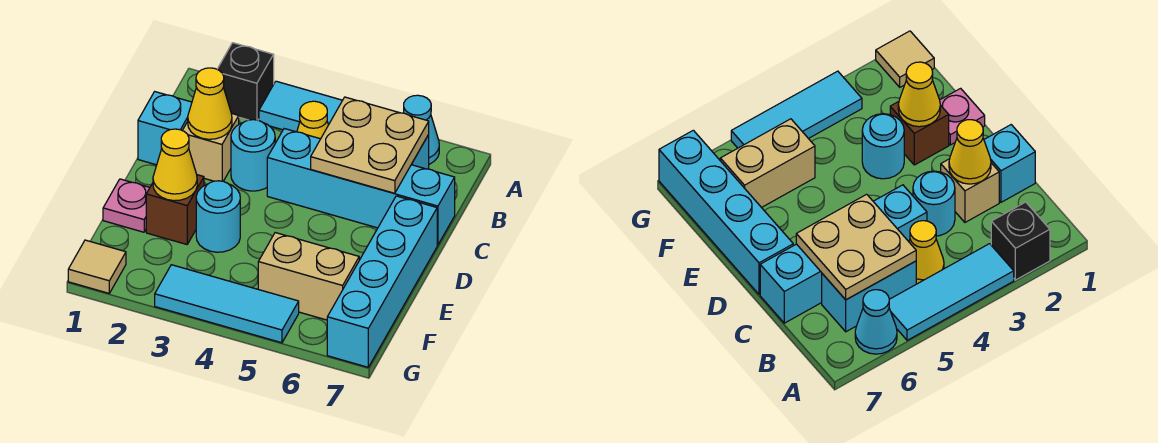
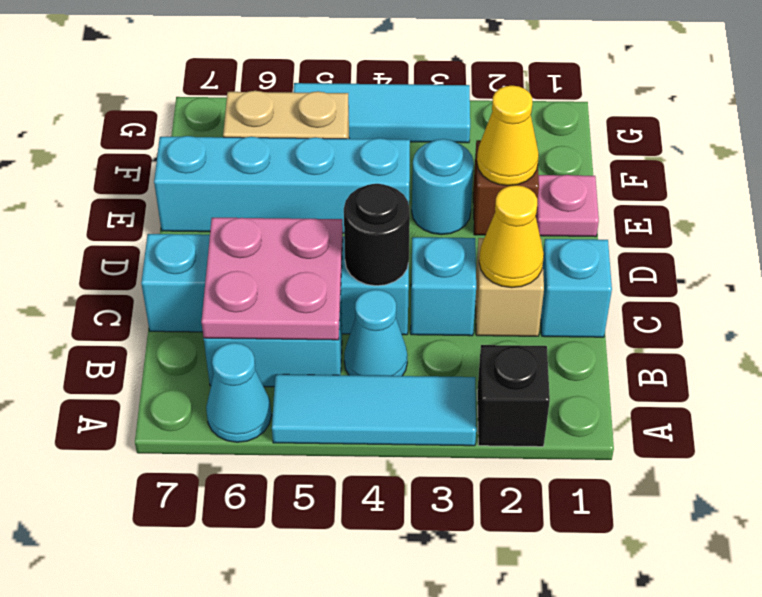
yellow 1x1 cone [297,101,328,139] -> cyan 1x1 cone [344,290,408,376]
tan 2x2 plate [311,97,429,193] -> pink 2x2 plate [201,218,343,340]
cyan 1x1 round brick [231,120,275,191] -> cyan 1x1 brick [411,237,476,336]
none -> black 1x1 round brick [344,184,410,286]
cyan 1x4 brick [327,196,437,367] -> cyan 1x4 brick turned to [154,136,410,233]
tan 1x1 tile [68,240,126,293] -> none

